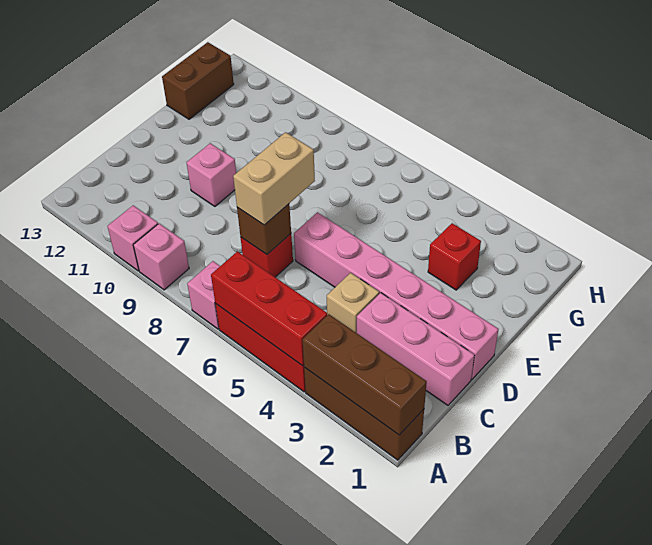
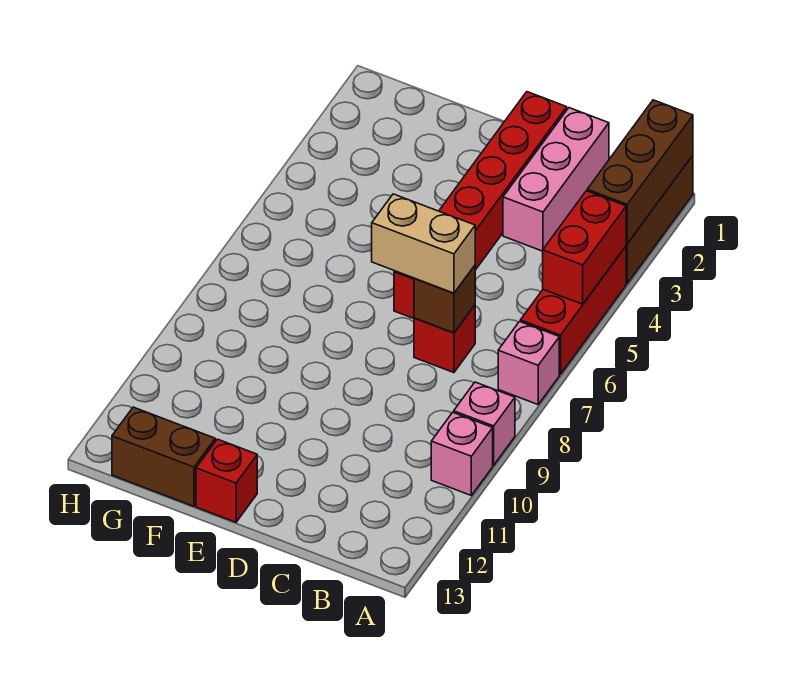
red 1x3 brick [211,251,327,366] -> red 1x2 brick [543,191,626,304]
tan 1x1 brick [327,273,379,333] -> none
pink 1x6 brick [294,212,499,379] -> red 1x6 brick [394,92,567,319]
pink 1x1 brick [187,143,236,206] -> none
red 1x1 brick [428,223,481,290] -> red 1x1 brick moved to [196,439,257,522]

